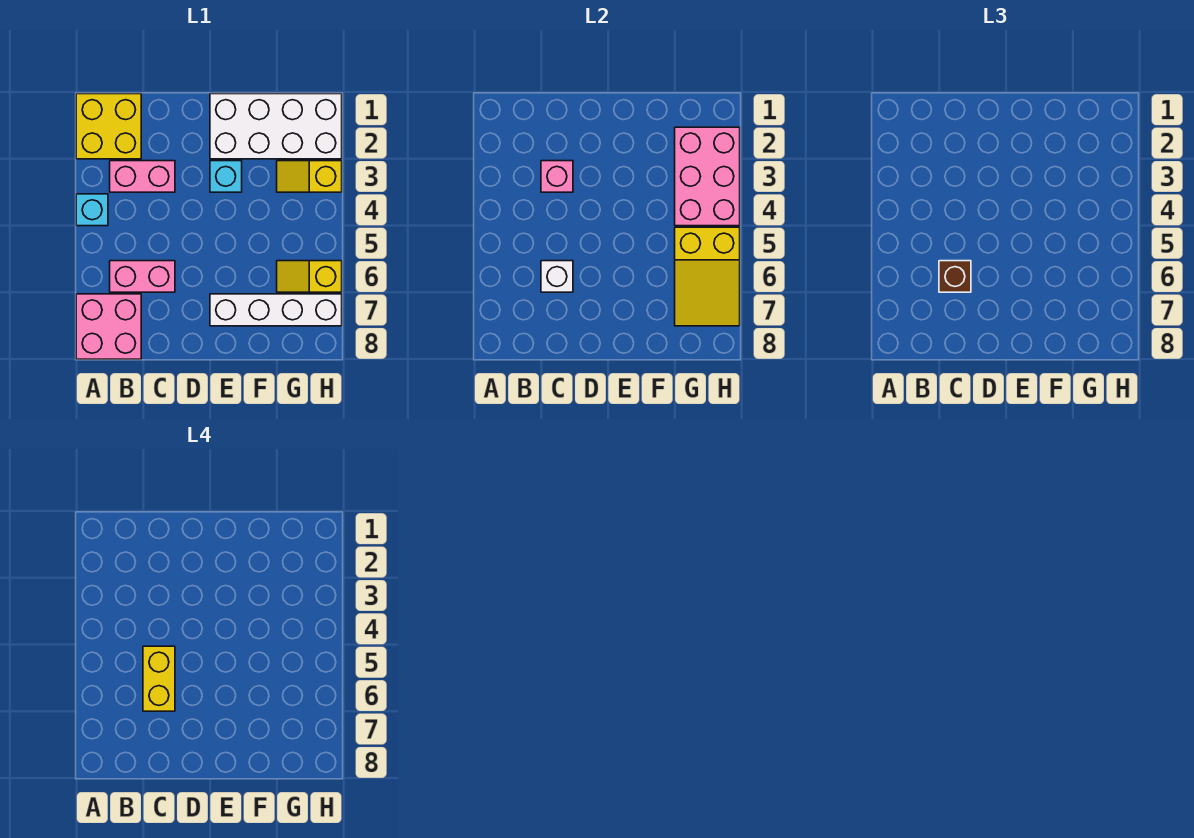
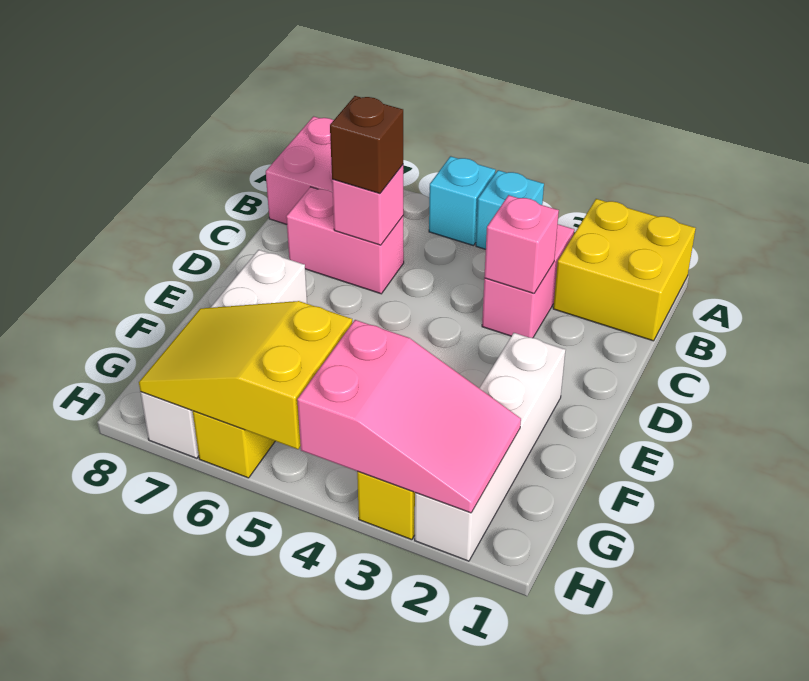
pink 1x2 brick [110,261,175,292] -> pink 1x2 brick turned to [286,187,404,294]
yellow 1x2 brick [143,646,175,711] -> none
white 1x1 brick [541,261,573,292] -> pink 1x1 brick [332,165,403,245]
white 2x4 brick [210,94,342,159] -> white 1x4 brick [415,333,565,561]
cyan 1x1 brick [210,161,242,192] -> cyan 1x1 brick moved to [429,156,496,246]
pink 2x3 brick [675,127,740,226] -> pink 2x3 slope [297,320,521,513]

